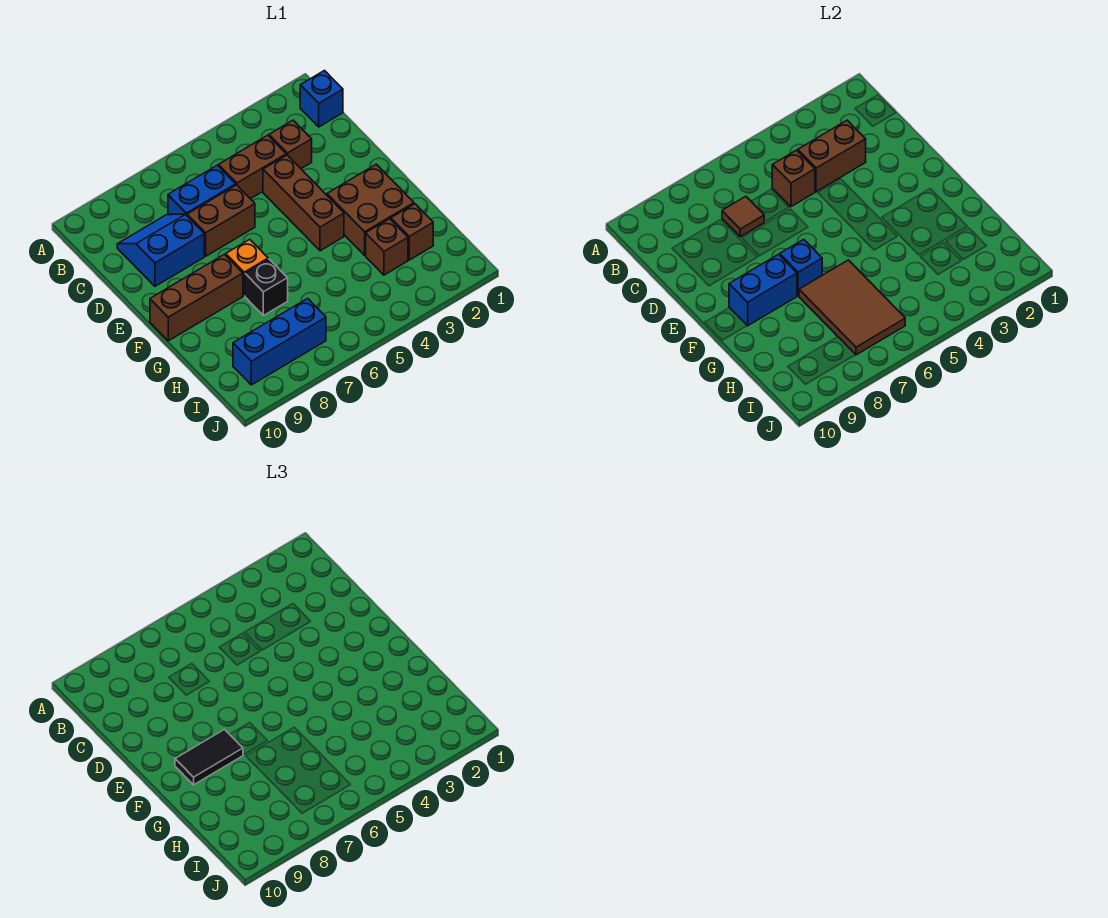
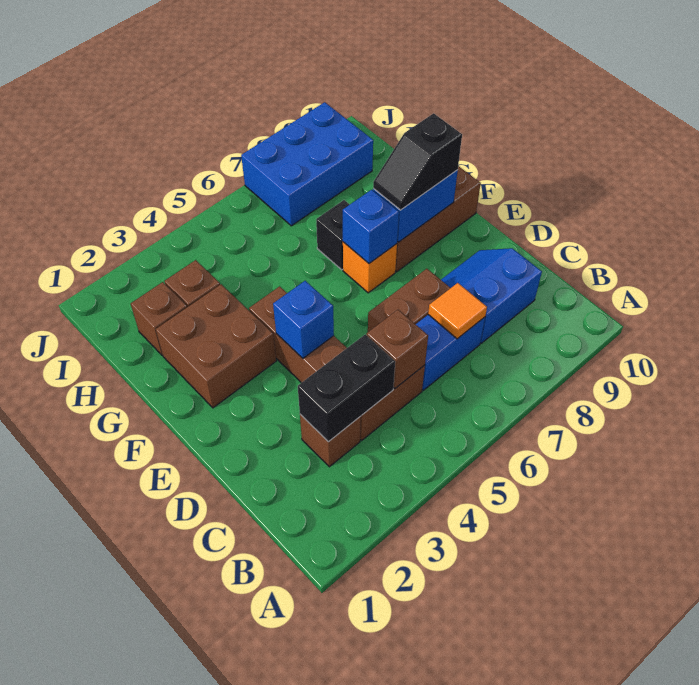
blue 1x1 brick [300,71,343,127] -> blue 1x1 brick moved to [273,281,334,358]
brown 1x2 brick [798,120,866,192] -> black 1x2 brick [298,335,395,442]
brown 1x1 tile [722,196,764,237] -> orange 1x1 tile [428,283,487,339]
blue 2x2 slope [117,214,204,286] -> blue 2x2 slope turned to [441,248,542,343]
black 1x2 tile [175,729,243,785] -> black 1x2 slope [373,113,462,210]
brown 2x3 tile [799,260,905,355] -> none
blue 1x3 brick [233,298,326,385] -> blue 2x3 brick [241,102,373,226]

